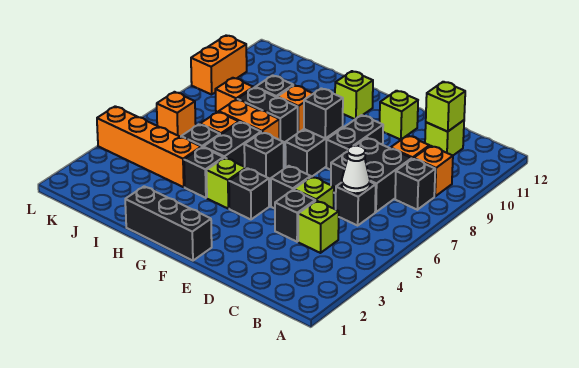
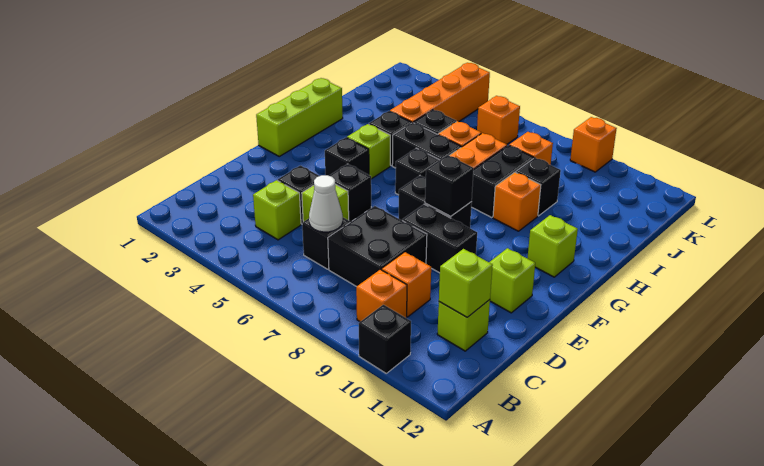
black 1x1 brick [395,159,435,210] -> black 1x1 brick moved to [359,305,411,373]
black 1x3 brick [125,186,212,261] -> lime 1x3 brick [256,78,343,156]
orange 1x2 brick [191,35,247,95] -> orange 1x1 brick [570,117,617,172]

